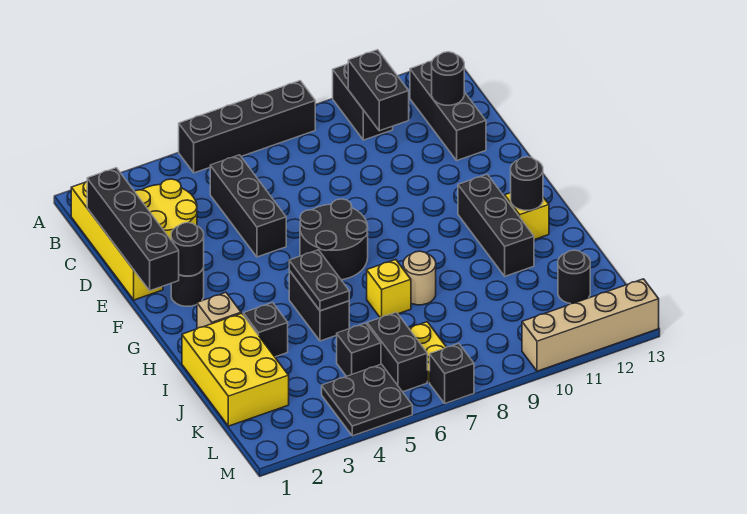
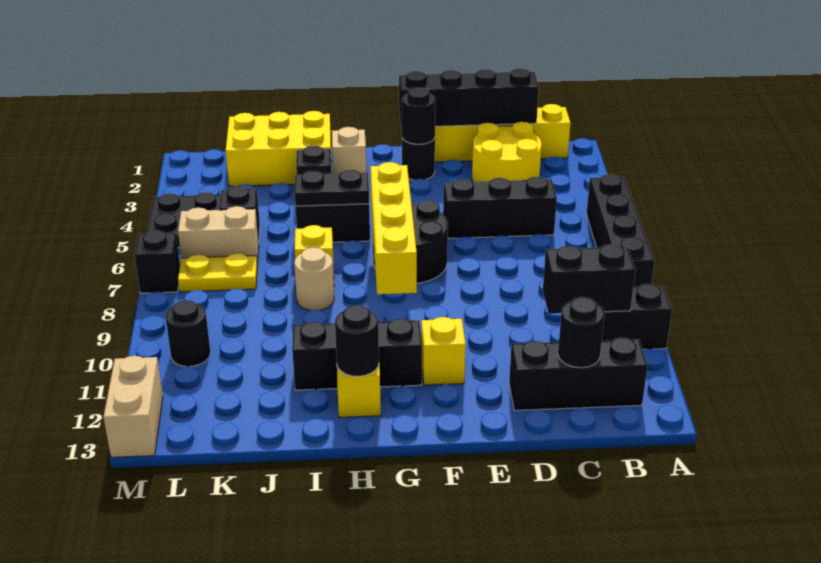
none -> yellow 1x1 brick [421,317,466,385]
none -> yellow 1x4 brick [370,162,417,294]
black 1x2 brick [367,312,427,392] -> tan 1x2 brick [178,206,259,265]
black 1x1 round brick [558,250,590,304] -> black 1x1 round brick moved to [165,300,211,366]
tan 1x4 brick [522,279,659,371] -> tan 1x2 brick [103,356,163,457]

